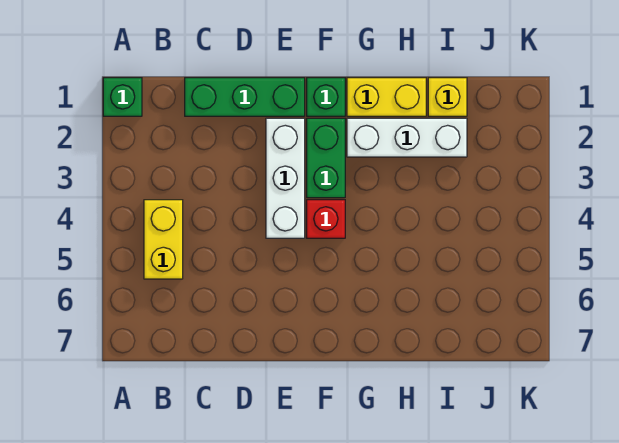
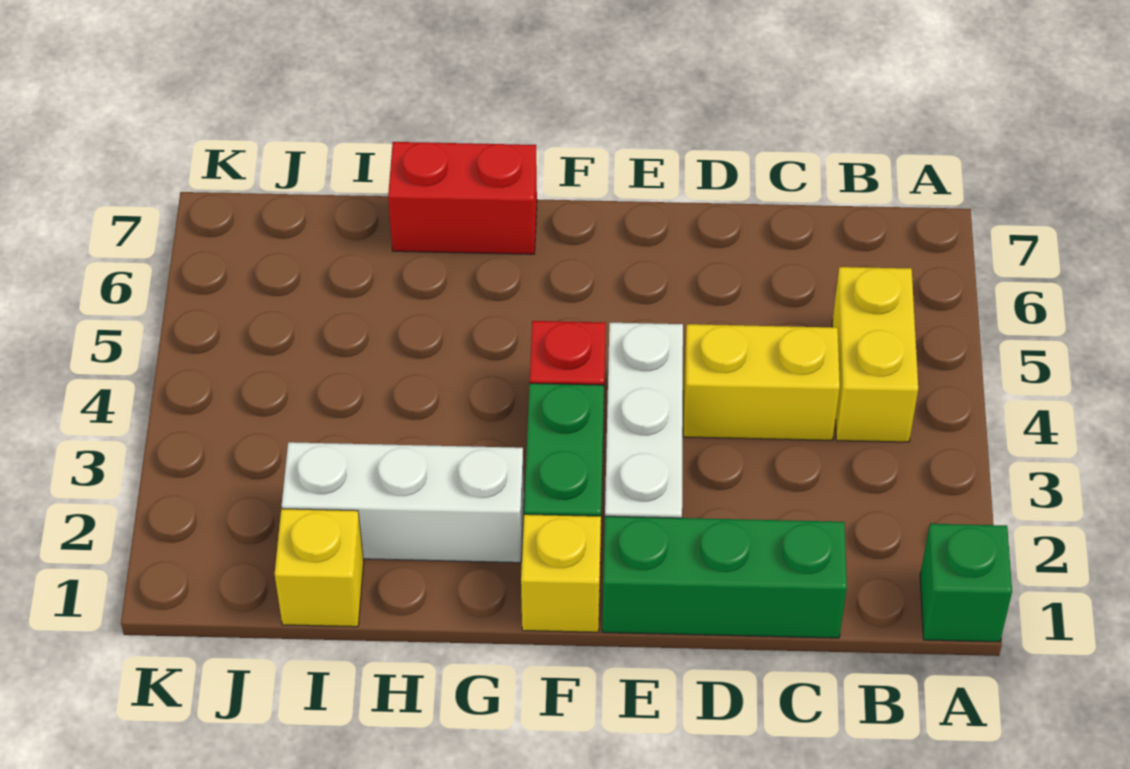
green 1x1 brick [307,78,345,116] -> yellow 1x1 brick [521,514,601,632]
yellow 1x2 brick [347,78,426,116] -> yellow 1x2 brick moved to [683,324,840,440]
none -> red 1x2 brick [388,142,537,254]

